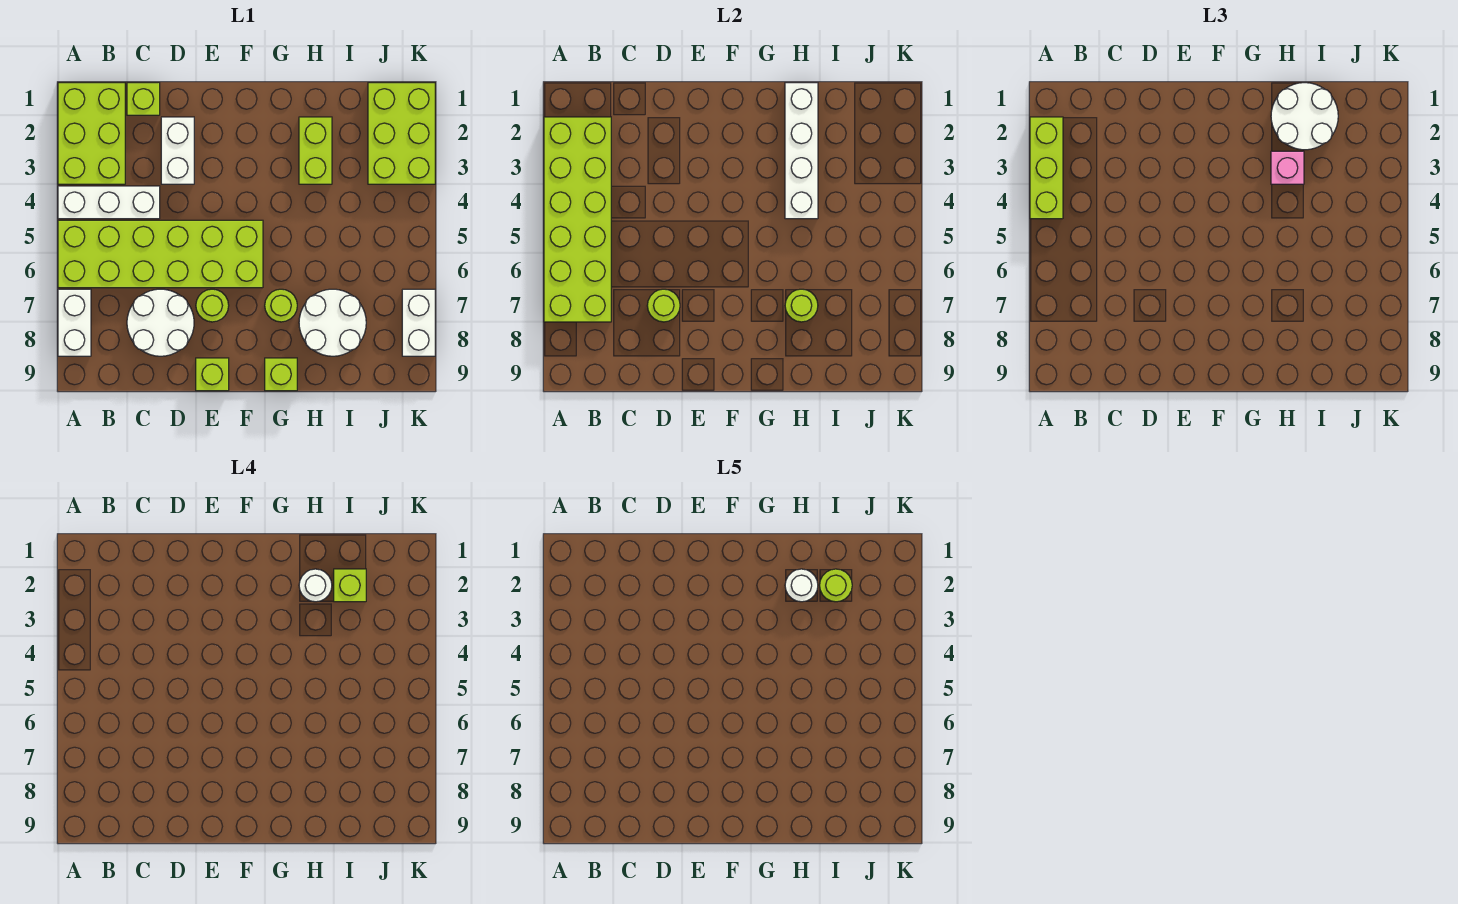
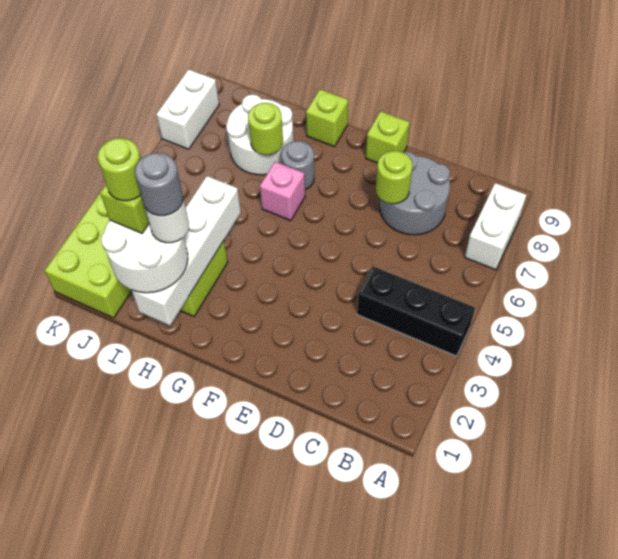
lime 2x3 brick [58,83,125,184] -> none
lime 2x6 brick [544,117,611,322] -> none
lime 1x3 brick [1030,117,1063,219] -> none
white 1x3 brick [58,186,160,219] -> black 1x3 brick [357,266,475,356]
lime 2x6 brick [58,220,263,288] -> none
lime 1x1 brick [127,83,160,115] -> none
white 2x2 round brick [127,289,194,356] -> grey 2x2 round brick [380,152,450,235]
white 1x2 brick [161,117,194,184] -> none
lime 1x1 round brick [196,289,229,322] -> none
lime 1x1 round brick [265,289,297,322] -> grey 1x1 round brick [281,141,314,190]
white 1x1 round brick [785,569,818,602] -> grey 1x1 round brick [135,153,183,216]
pink 1x1 brick [1271,151,1304,184] -> pink 1x1 brick moved to [260,162,305,221]

